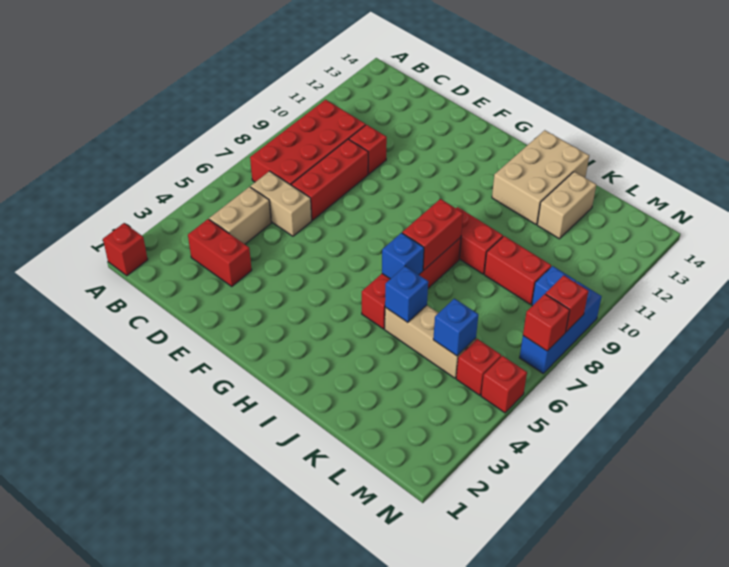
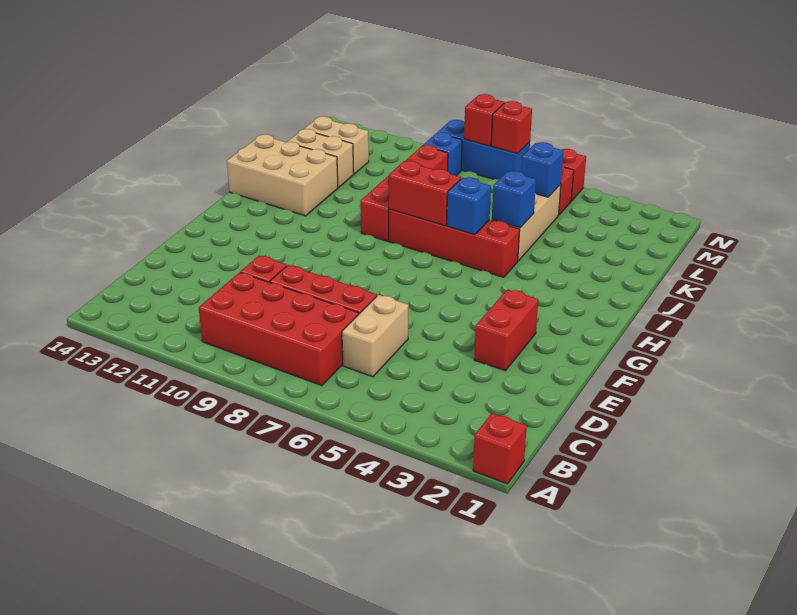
red 1x2 brick [188,219,252,286] -> red 1x2 brick moved to [474,289,538,371]
tan 1x2 brick [209,187,271,244] -> tan 1x2 brick moved to [304,116,369,174]

